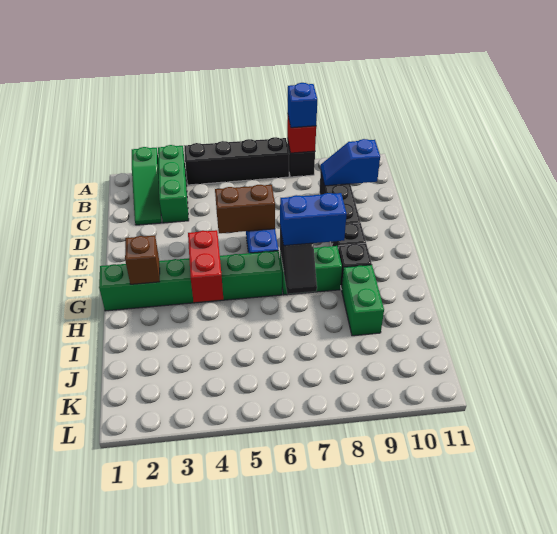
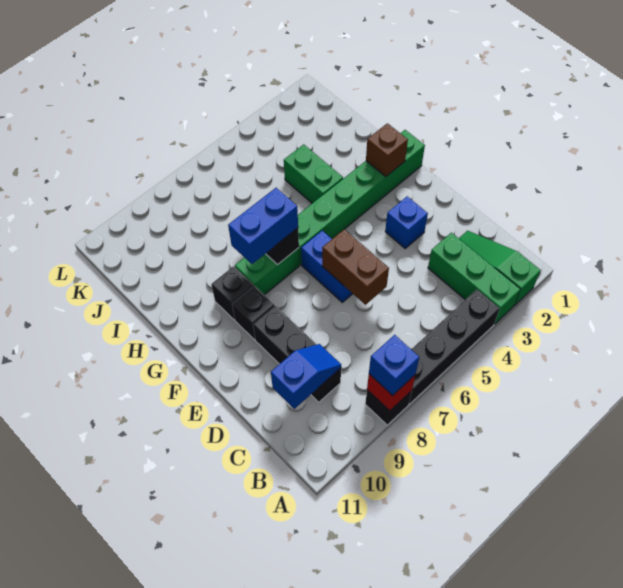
none -> blue 1x1 brick [385,196,428,248]
brown 1x2 brick [215,185,275,233] -> brown 1x2 brick turned to [322,229,389,305]
red 1x2 brick [188,230,223,302] -> none
green 1x2 brick [342,265,384,336] -> green 1x2 brick moved to [284,144,343,203]

